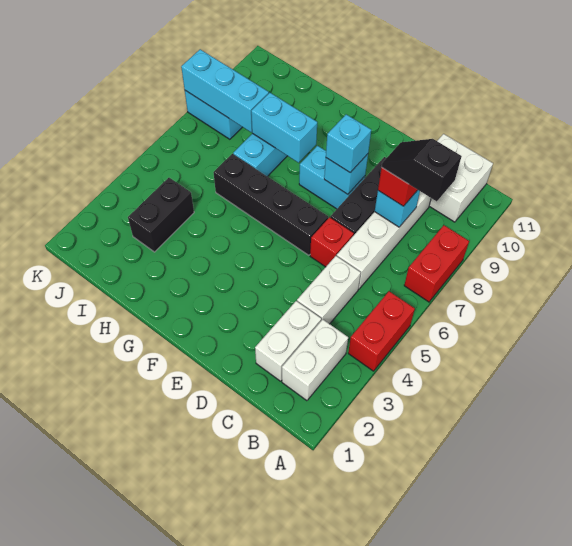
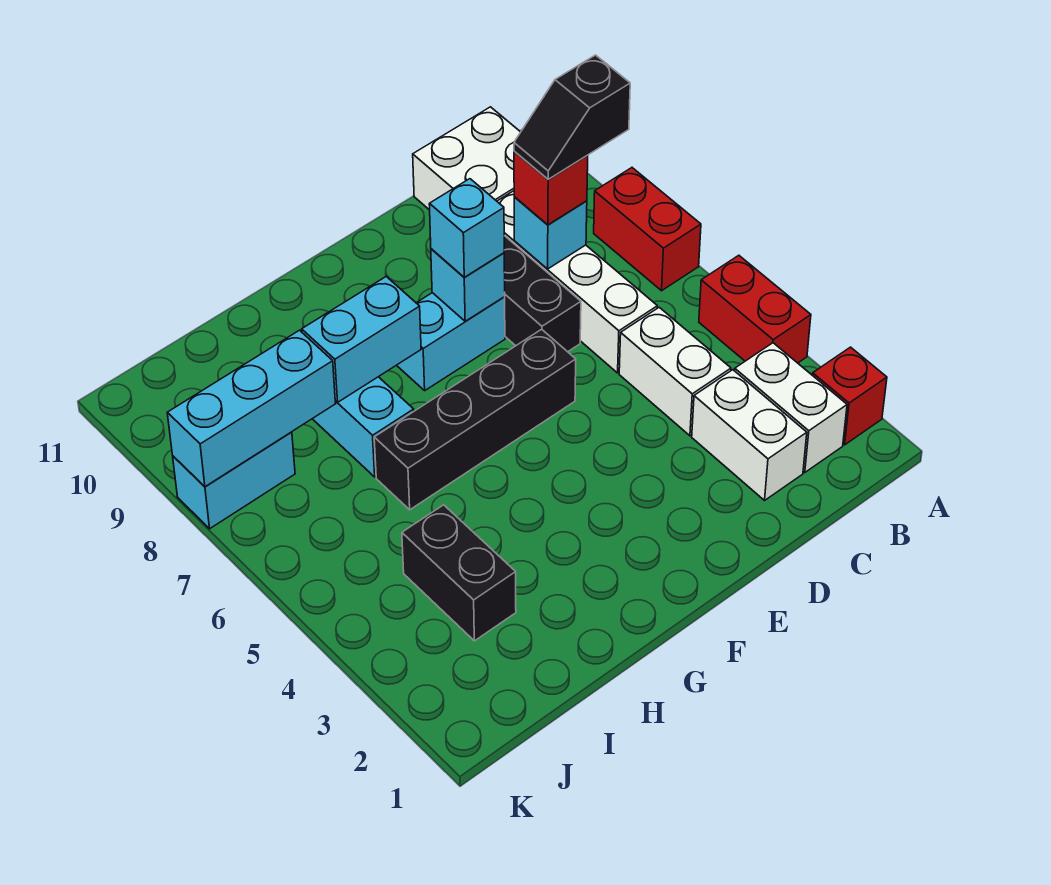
red 1x1 brick [310,217,354,267] -> red 1x1 brick moved to [812,347,887,445]

